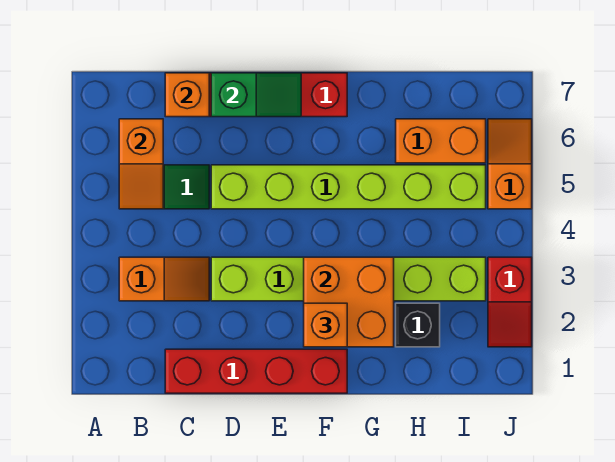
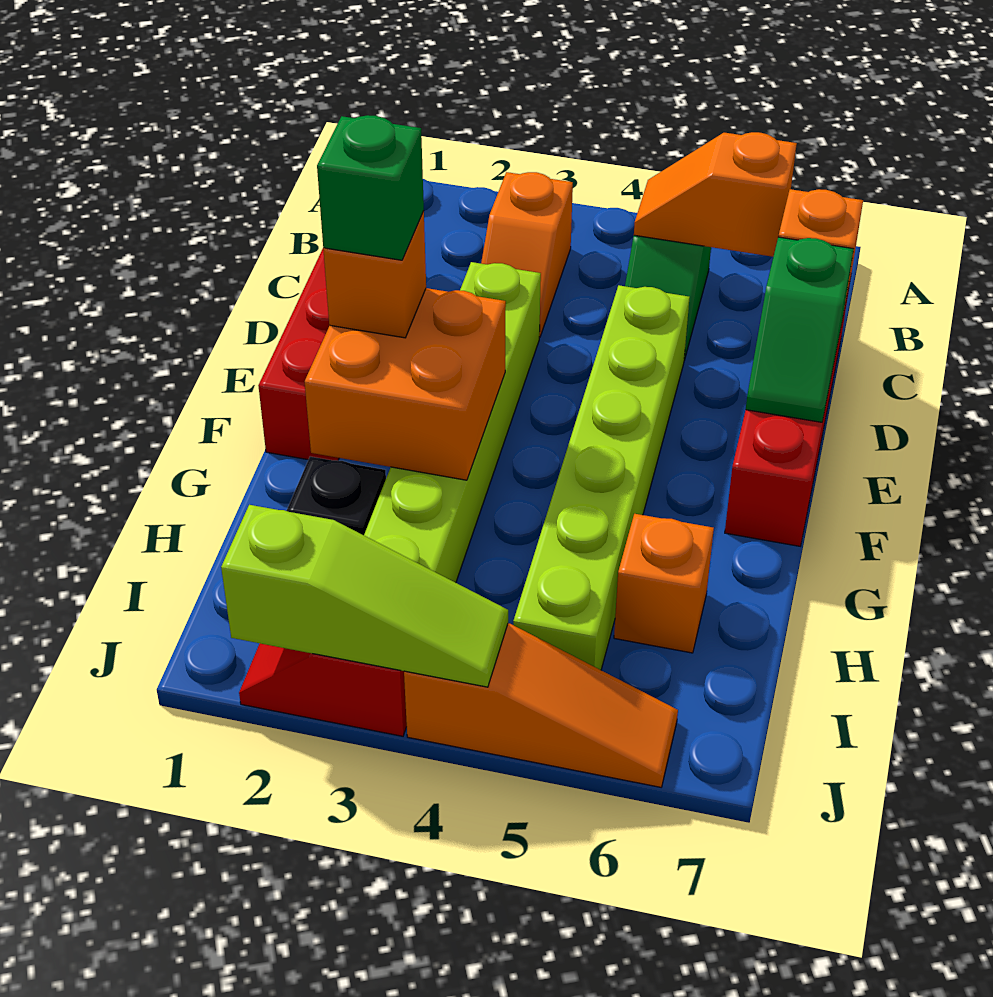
none -> green 1x1 brick [317,115,424,260]
orange 1x2 brick [396,119,486,163] -> orange 1x1 brick [614,514,714,653]
none -> lime 1x3 slope [221,505,508,687]
orange 1x2 slope [488,119,532,209] -> orange 1x3 slope [404,623,678,787]

